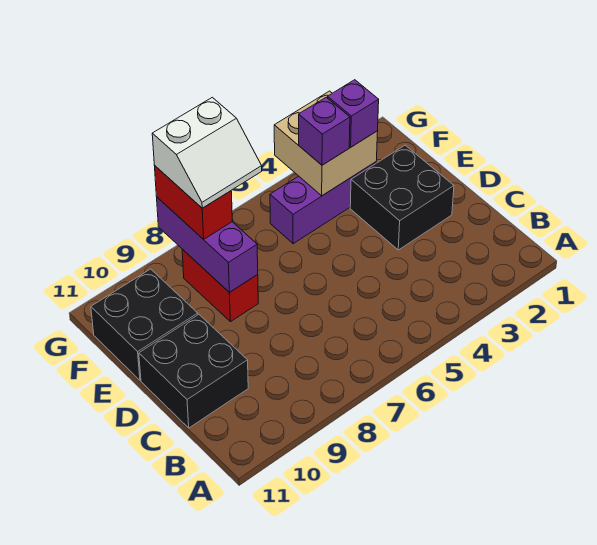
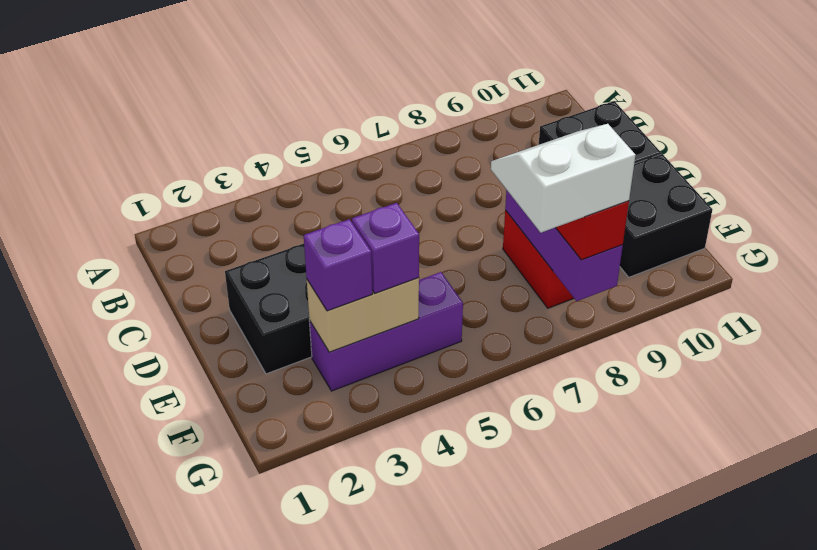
tan 2x2 brick [274,91,378,196] -> tan 1x2 brick [307,278,419,352]

